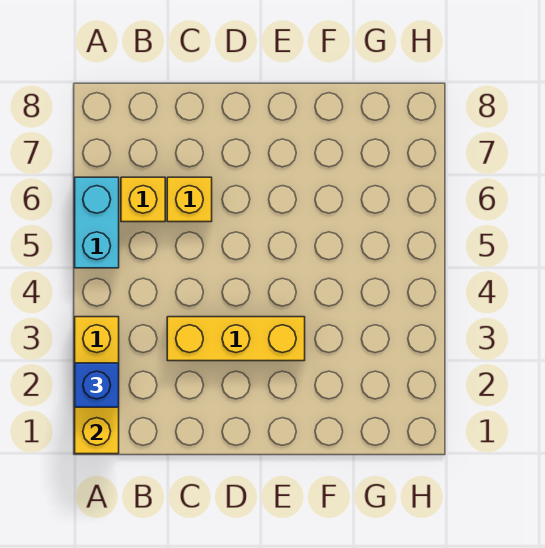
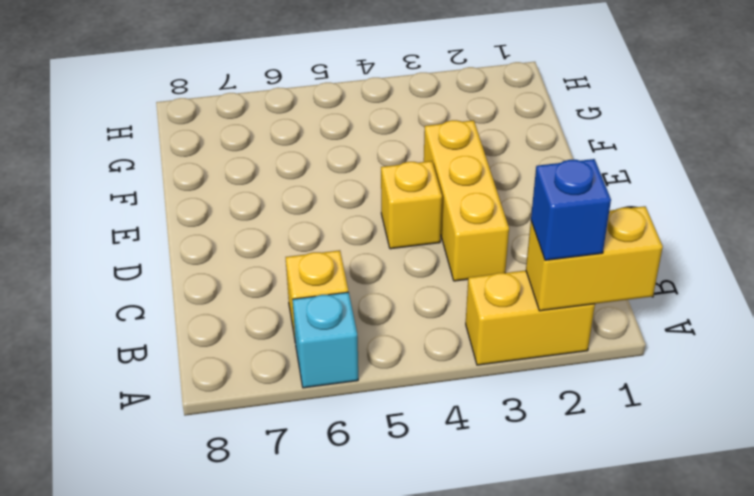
cyan 1x2 brick [75,177,119,268] -> cyan 1x1 brick [293,292,358,388]
yellow 1x1 brick [167,177,212,222] -> yellow 1x1 brick moved to [381,161,442,249]

